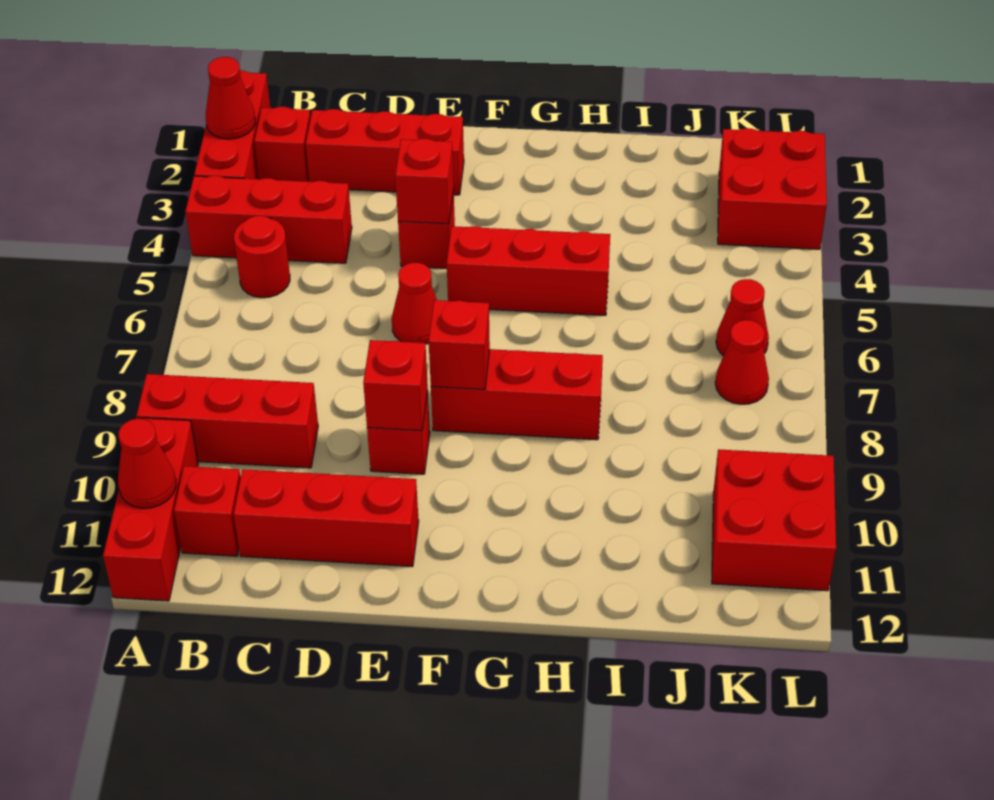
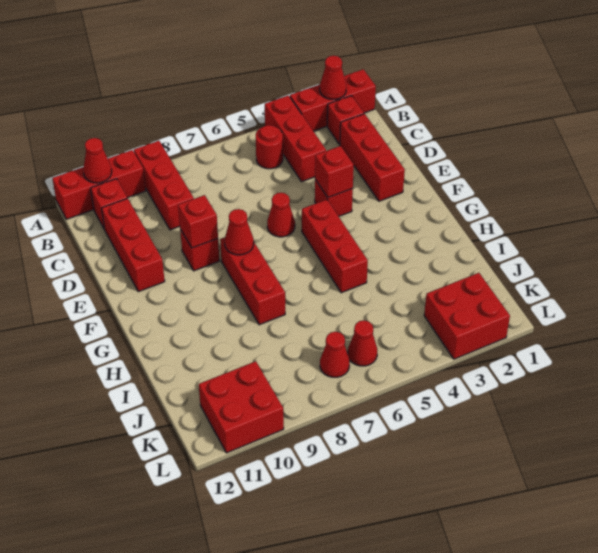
red 1x1 brick [429,300,490,390] -> red 1x1 cone [225,209,254,255]

